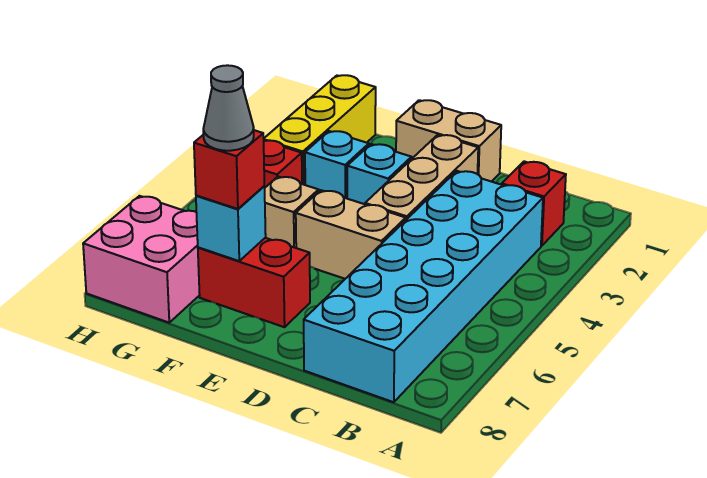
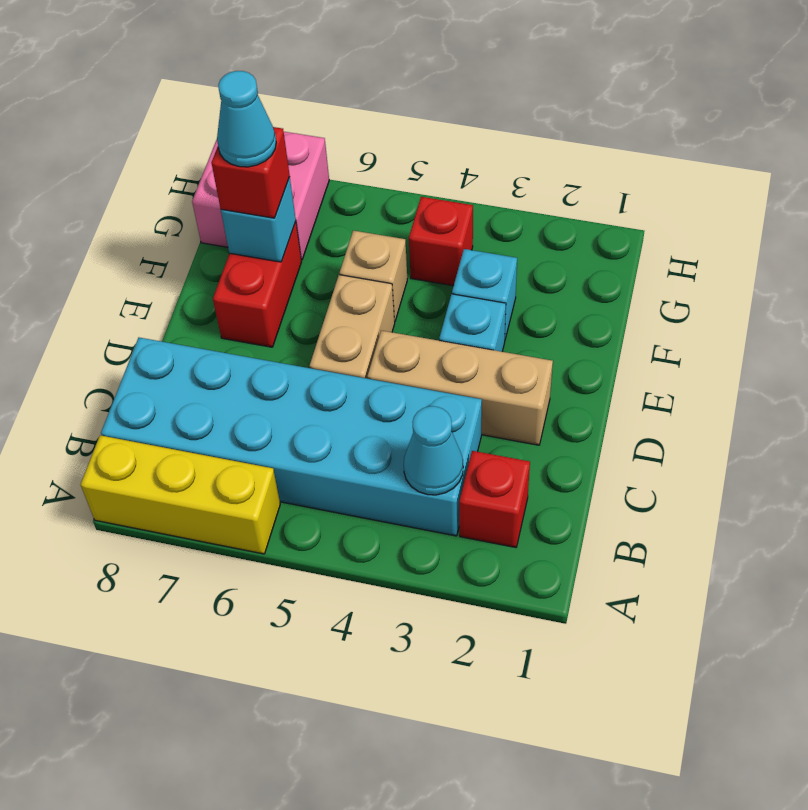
none -> cyan 1x1 cone [404,406,463,495]
tan 1x2 brick [396,100,501,182] -> none
grey 1x1 cone [203,65,254,151] -> cyan 1x1 cone [217,71,276,167]
yellow 1x3 brick [264,75,376,185] -> yellow 1x3 brick moved to [81,435,280,554]

